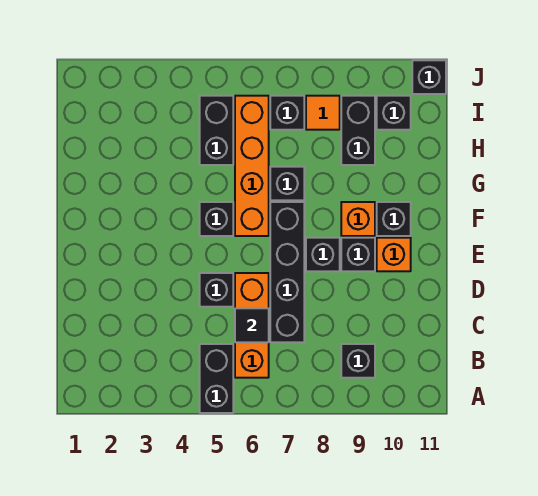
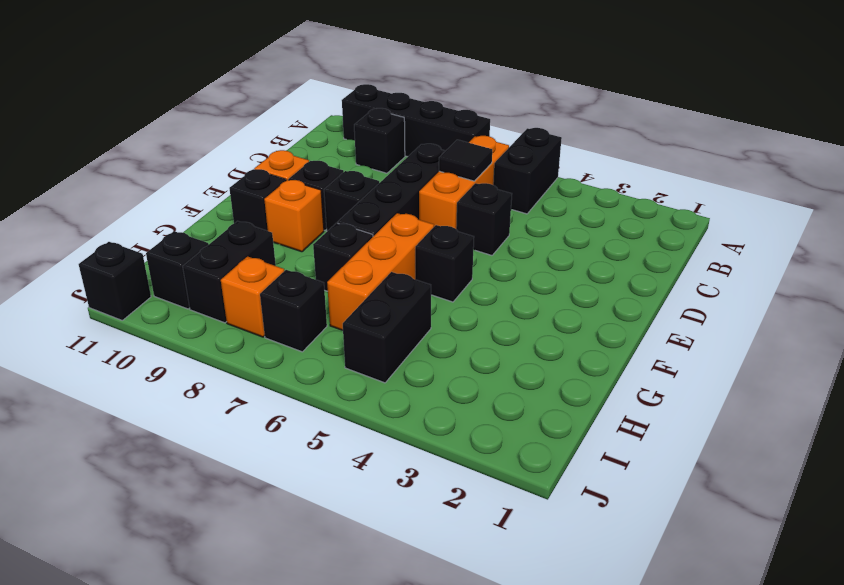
none -> black 1x4 brick [342,84,490,157]
orange 1x4 brick [235,96,269,236] -> orange 1x3 brick [327,213,434,330]
orange 1x1 tile [306,96,340,130] -> orange 1x1 brick [221,256,284,337]

